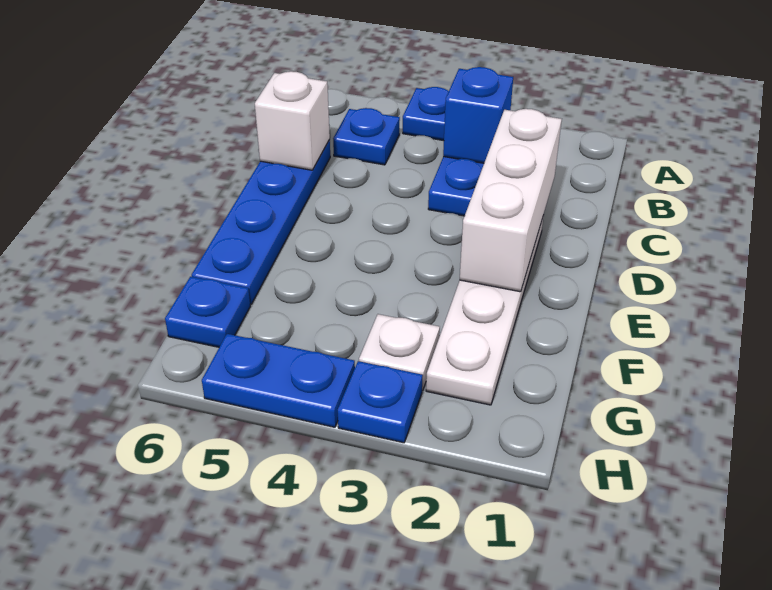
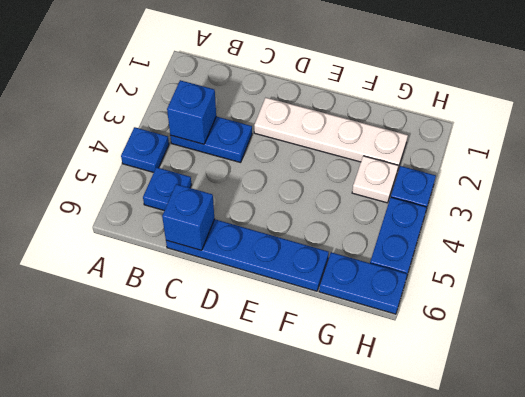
white 1x3 brick [460,109,562,292] -> none
white 1x1 brick [255,71,330,170] -> blue 1x1 brick [162,184,214,250]
blue 1x1 plate [165,277,250,347] -> blue 1x2 plate [319,252,407,314]

